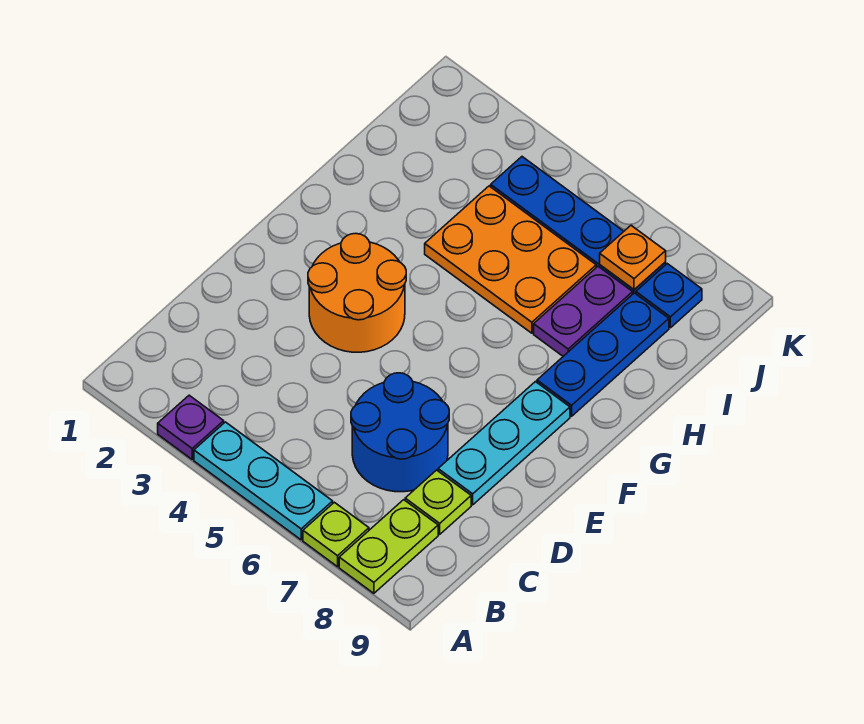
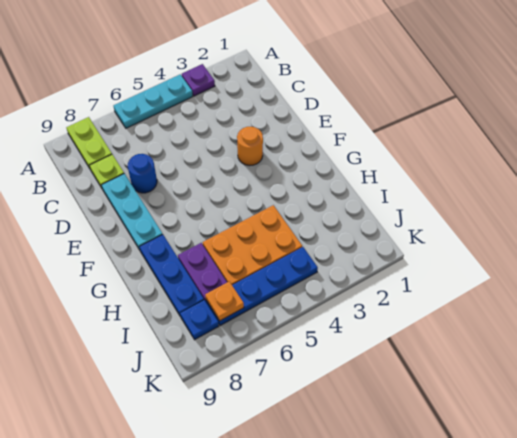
lime 1x1 plate [303,502,369,567] -> none
blue 2x2 round brick [351,373,449,492] -> blue 1x1 round brick [128,154,157,193]
orange 2x2 round brick [308,234,406,352] -> orange 1x1 round brick [237,127,263,166]

